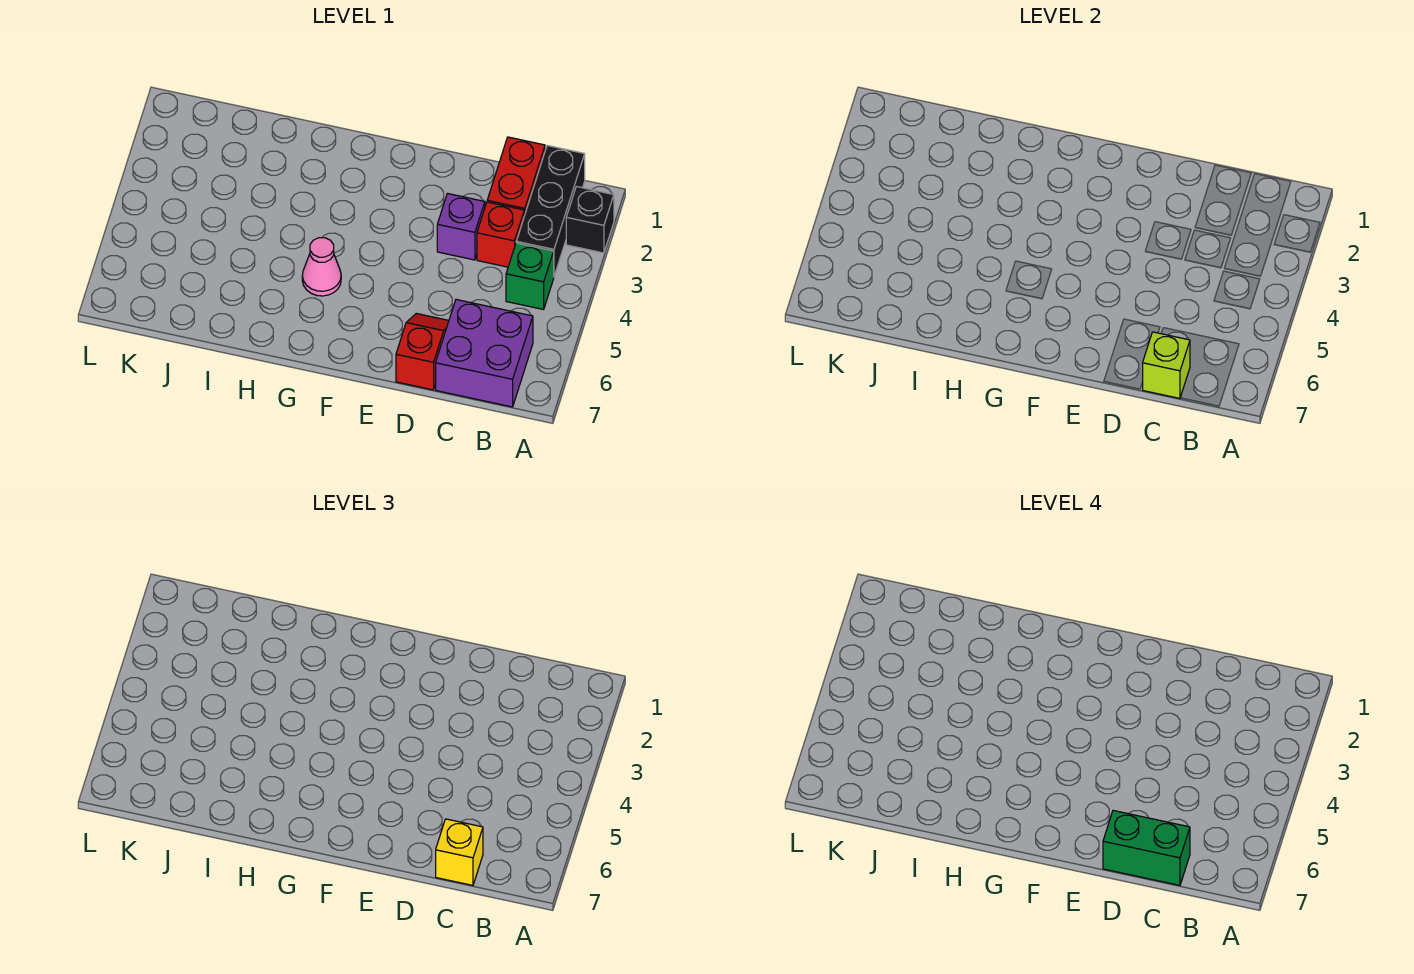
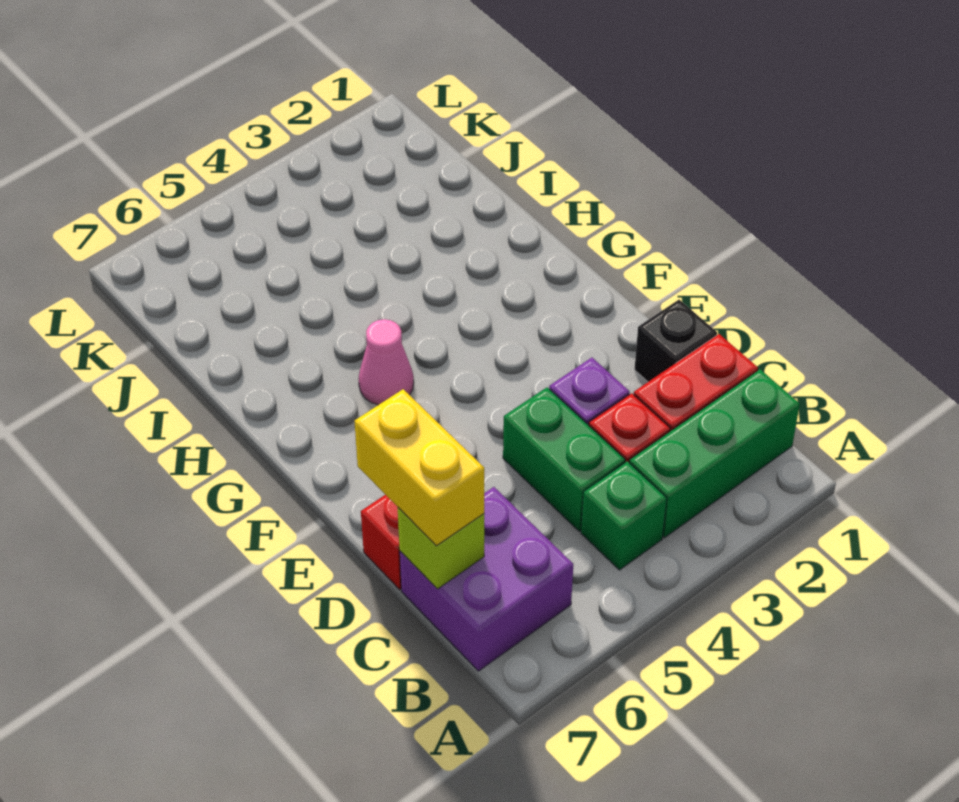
black 1x1 brick [566,187,614,253] -> black 1x1 brick moved to [634,300,717,382]
black 1x3 brick [516,146,585,276] -> green 1x3 brick [629,369,800,538]
yellow 1x1 brick [436,819,483,885] -> yellow 1x2 brick [354,389,484,546]
green 1x2 brick [1103,811,1190,885] -> green 1x2 brick moved to [503,387,625,531]

